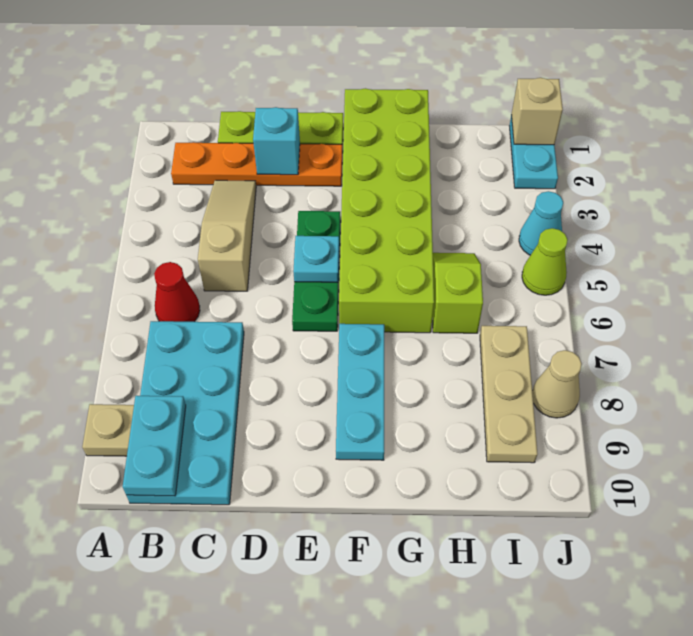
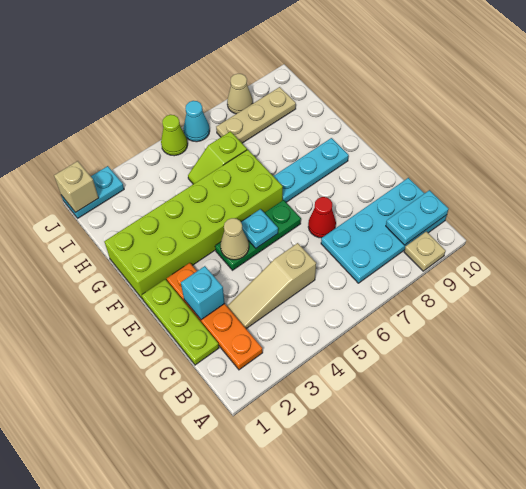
red 1x1 cone [154,262,200,322] -> red 1x1 cone moved to [308,197,336,238]
none -> tan 1x1 cone [220,218,249,260]
cyan 1x1 cone [519,191,563,255] -> cyan 1x1 cone moved to [183,101,210,142]

